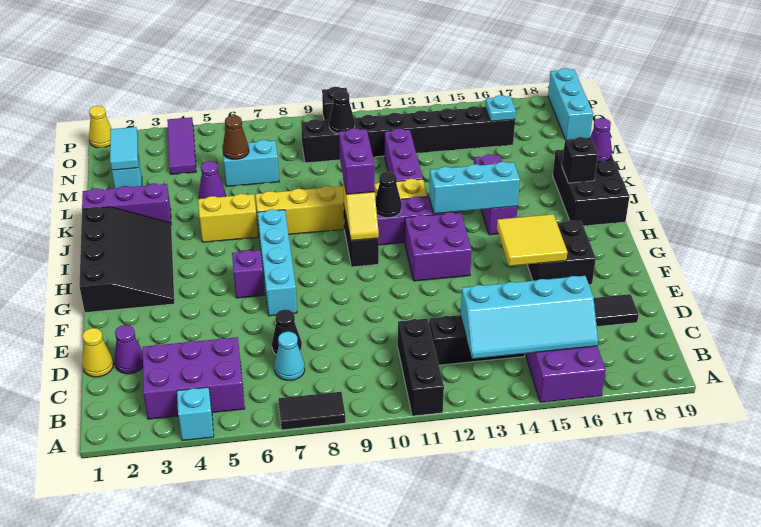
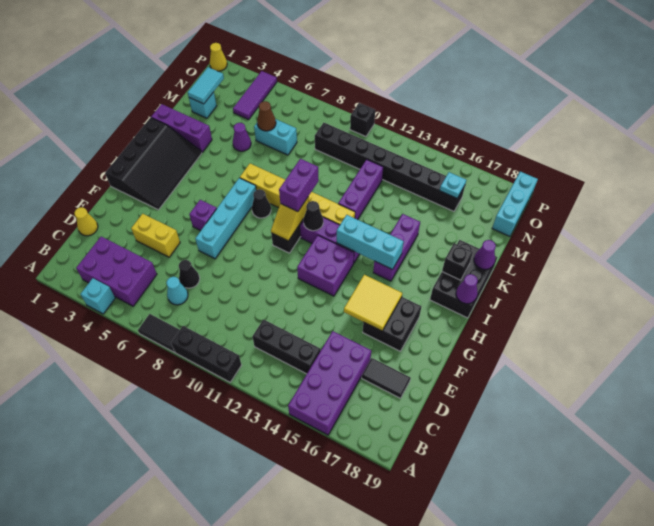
black 1x3 brick [398,318,444,416] -> black 1x3 brick turned to [171,326,241,382]
cyan 2x4 slope [460,276,598,359] -> none
purple 1x1 cone [114,325,143,374] -> purple 1x1 cone moved to [456,274,478,304]
yellow 1x2 brick [198,194,258,242] -> yellow 1x2 brick moved to [131,214,180,257]
black 1x1 cone [329,90,355,134] -> black 1x1 cone moved to [252,189,271,218]

